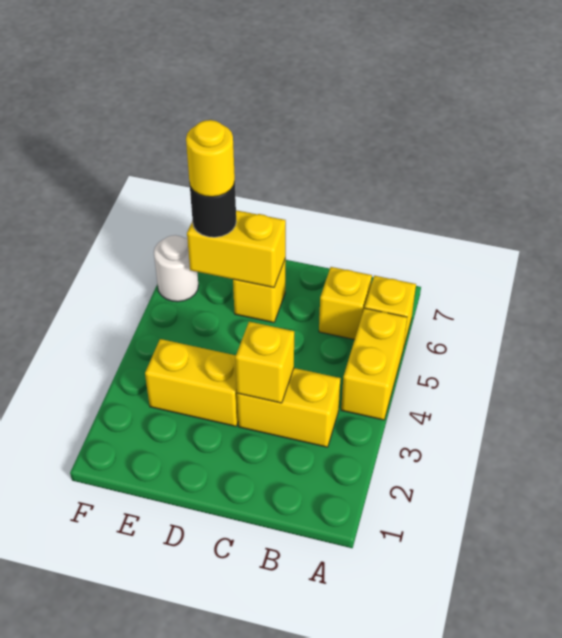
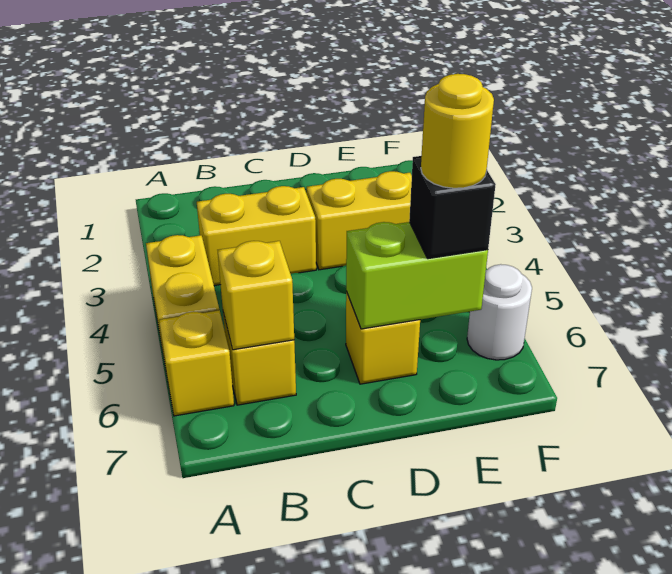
yellow 1x1 brick [235,322,294,403] -> yellow 1x1 brick moved to [218,241,294,350]
yellow 1x2 brick [187,210,286,287] -> lime 1x2 brick [346,222,488,329]
black 1x1 round brick [190,182,236,237] -> black 1x1 brick [409,156,496,259]

